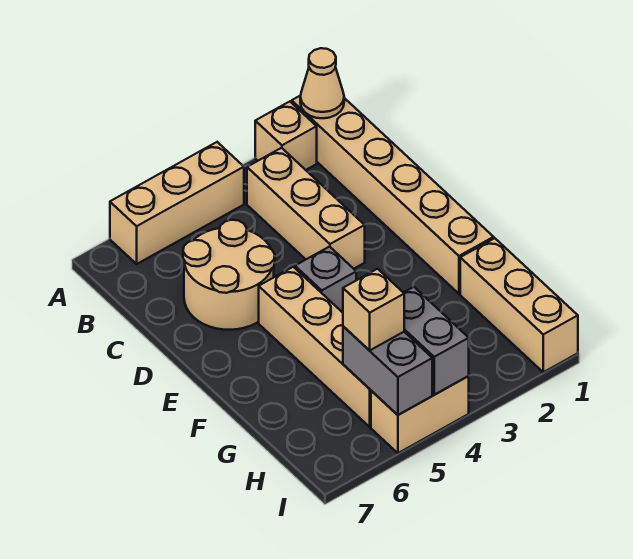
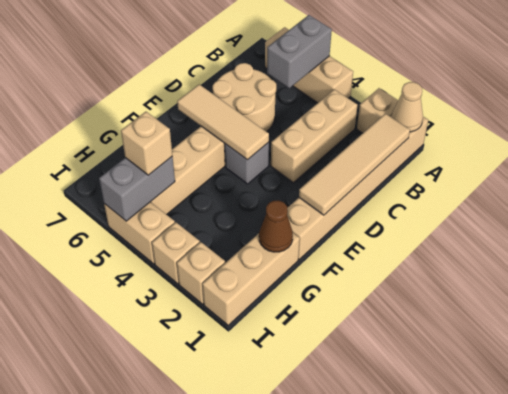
none -> tan 1x4 tile [299,114,410,215]
none -> tan 1x3 tile [177,84,269,160]
none -> brown 1x1 cone [259,200,293,252]
grey 1x2 brick [403,287,469,395] -> grey 1x2 brick moved to [267,15,332,88]
none -> tan 1x1 brick [177,242,225,304]
none -> tan 1x1 brick [152,222,200,284]

